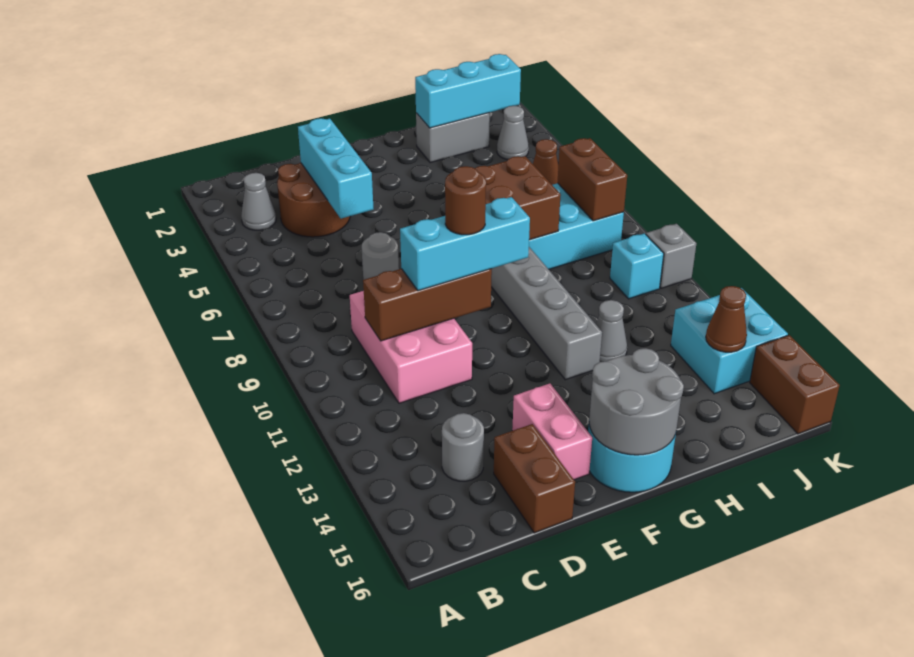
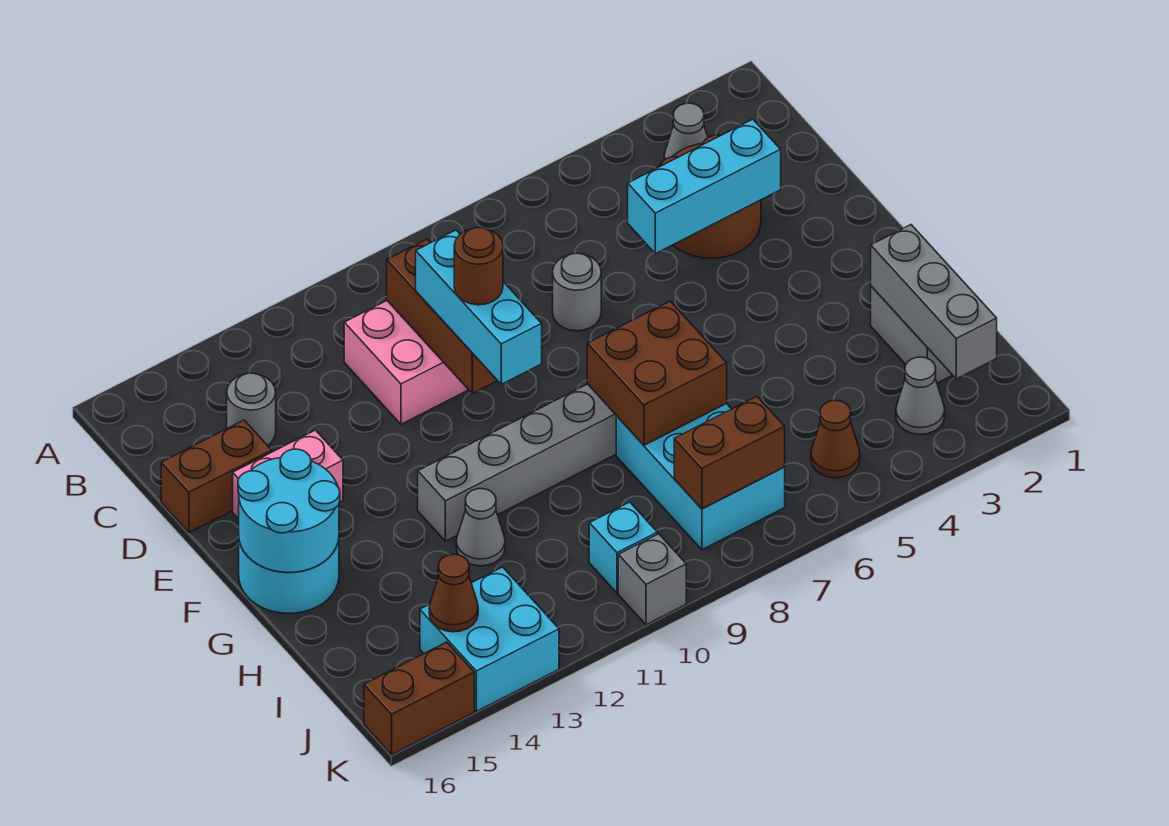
grey 2x2 round brick [589,348,684,455] -> cyan 2x2 round brick [238,449,340,573]
cyan 1x3 brick [415,54,521,128] -> grey 1x3 brick [871,225,997,379]

